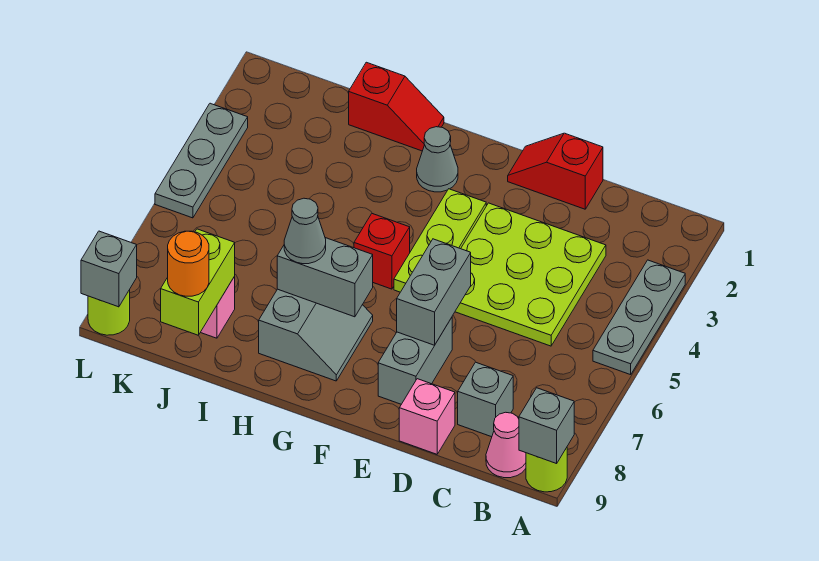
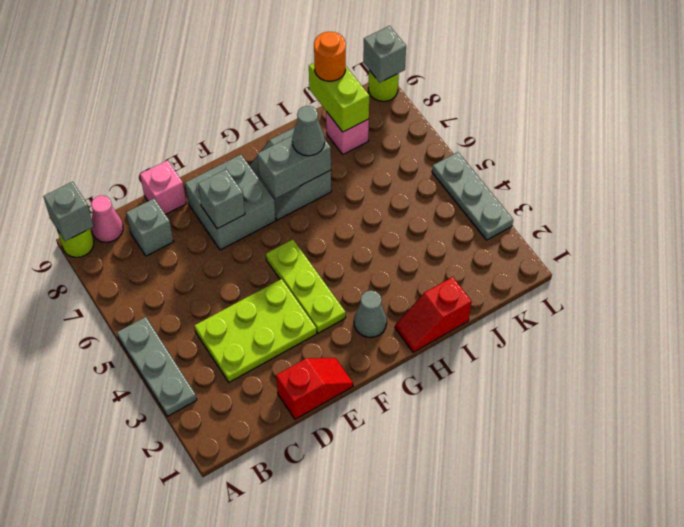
lime 3x3 plate [455,203,606,346] -> lime 2x3 plate [194,279,317,382]
grey 1x2 brick [397,239,471,345] -> grey 1x1 brick [198,169,245,229]
grey 1x2 brick [378,318,452,404] -> grey 2x2 brick [185,155,276,250]
red 1x1 brick [354,214,410,289] -> none

